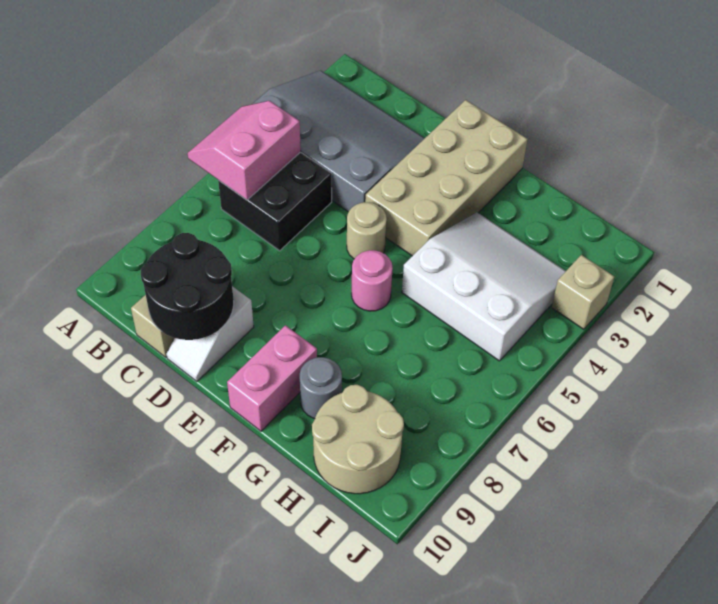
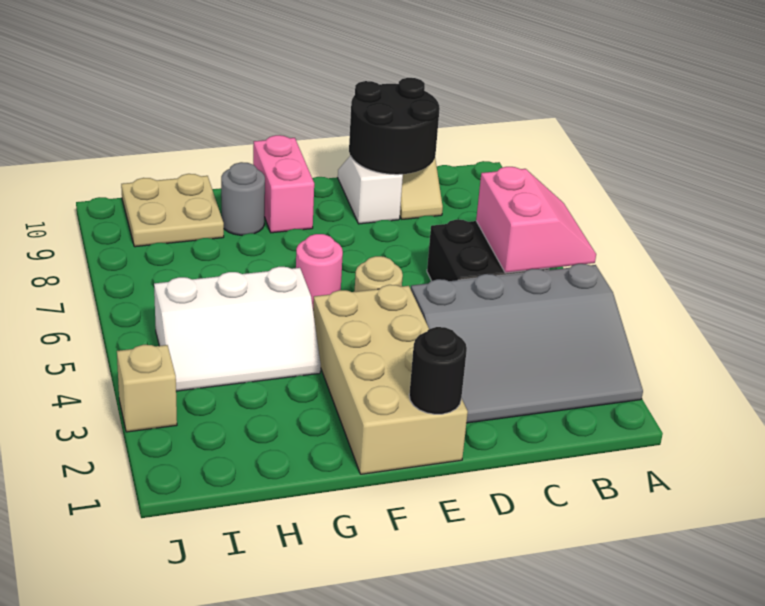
none -> black 1x1 round brick [409,327,467,414]
white 3x3 slope [402,213,566,361] -> white 2x3 slope [154,267,321,391]
tan 2x2 round brick [312,385,404,494] -> tan 2x2 plate [121,174,224,247]

